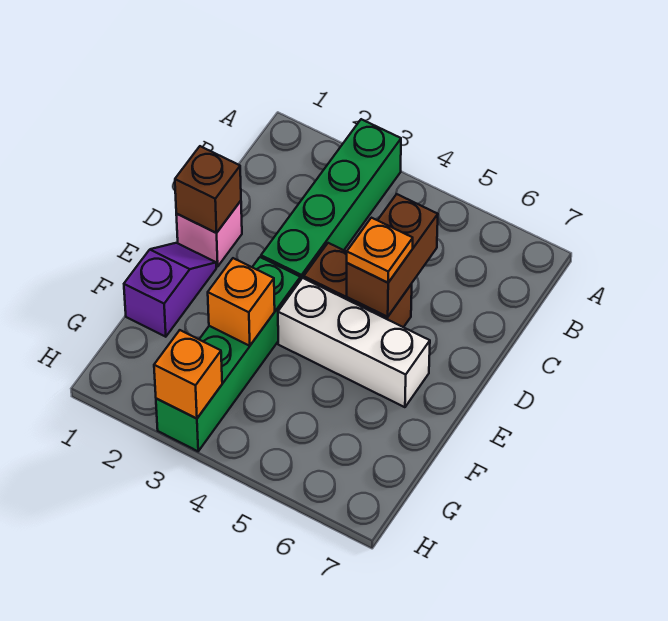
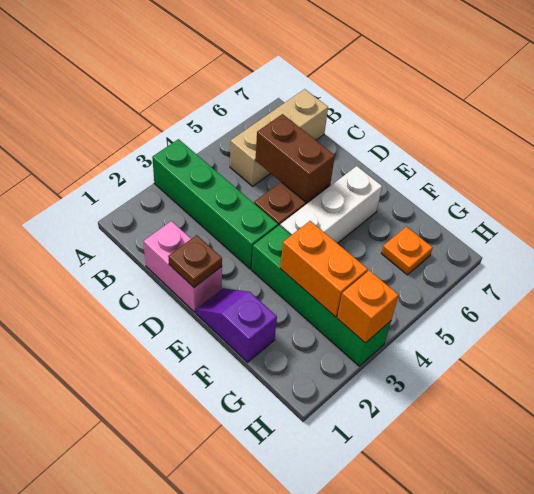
none -> tan 1x3 brick [230,89,328,186]
pink 1x1 brick [176,201,242,267] -> pink 1x2 brick [144,221,222,312]
brown 1x1 brick [175,146,241,233] -> brown 1x1 plate [168,235,222,287]
orange 1x1 plate [347,218,413,283] -> orange 1x1 plate moved to [381,227,433,275]
orange 1x1 brick [208,258,275,346] -> orange 1x2 brick [280,221,368,317]

